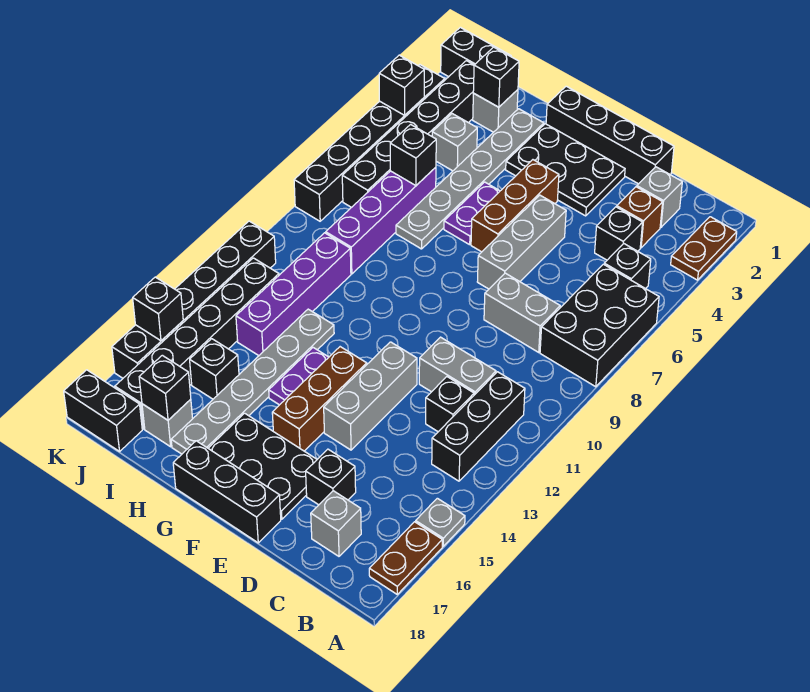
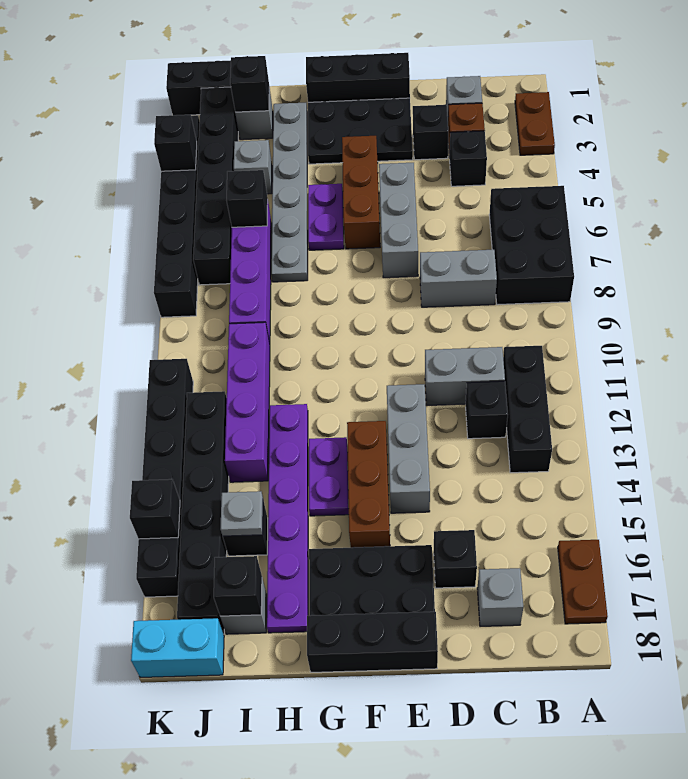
grey 1x1 plate [416,498,465,546] -> grey 1x1 plate moved to [221,491,263,536]
black 1x1 brick [604,244,651,289] -> black 1x1 brick moved to [413,105,448,160]
black 1x4 brick [546,86,674,184] -> black 1x3 brick [306,53,410,102]
grey 1x6 plate [171,309,334,454] -> purple 1x6 plate [267,404,308,633]
black 1x2 brick [64,370,142,451] -> cyan 1x2 brick [131,618,224,678]

